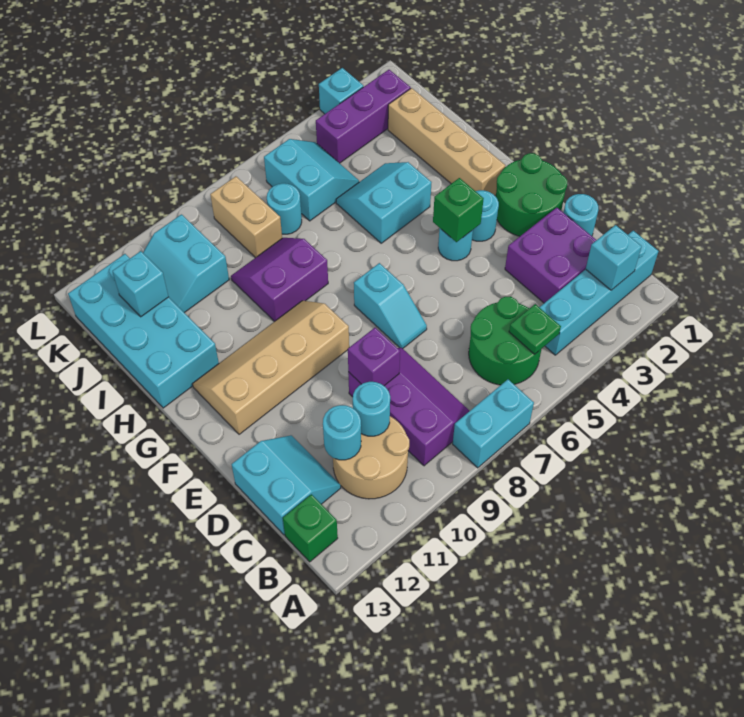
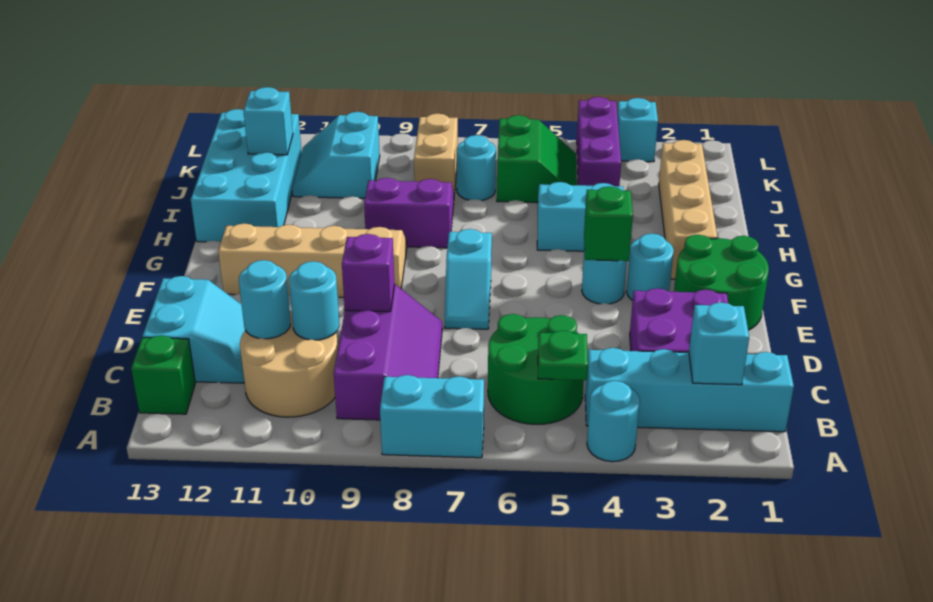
cyan 1x1 round brick [563,194,598,236] -> cyan 1x1 round brick moved to [587,381,640,462]
cyan 2x2 slope [264,139,359,221] -> green 2x2 slope [497,115,577,203]
purple 1x3 brick [316,70,411,163] -> purple 1x3 brick turned to [577,97,621,186]

